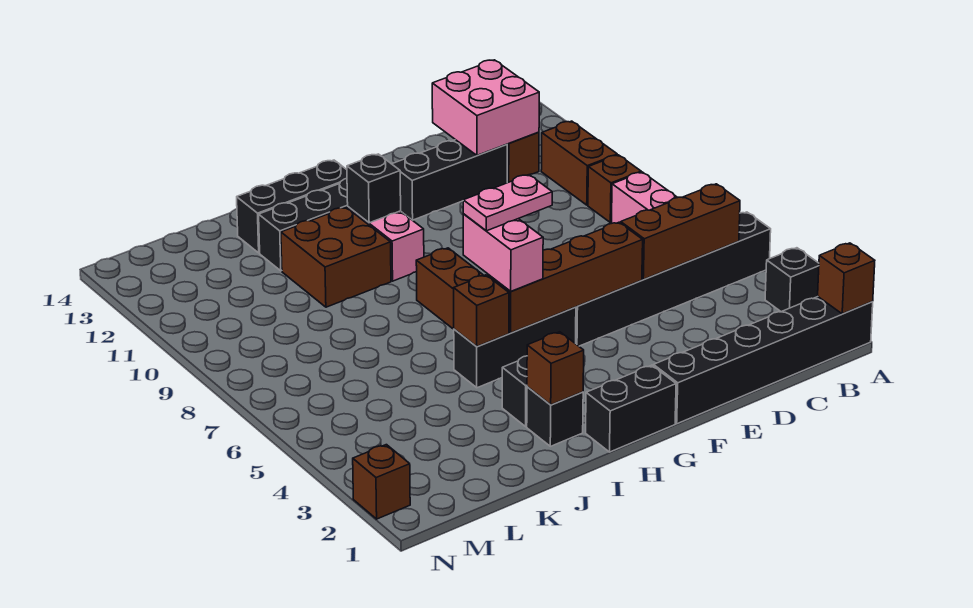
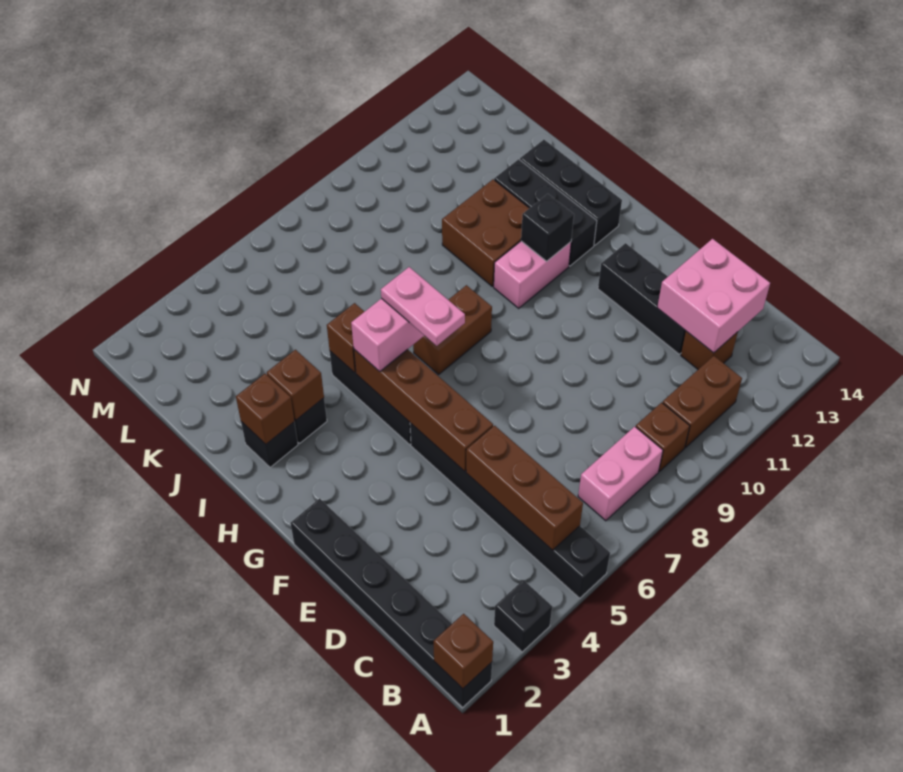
black 1x2 brick [586,365,676,452] -> none
brown 1x1 brick [353,445,410,519] -> brown 1x1 brick moved to [267,350,324,420]

